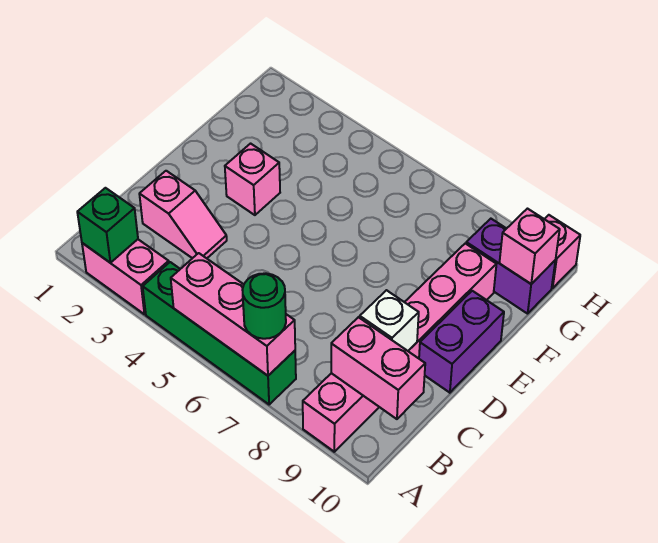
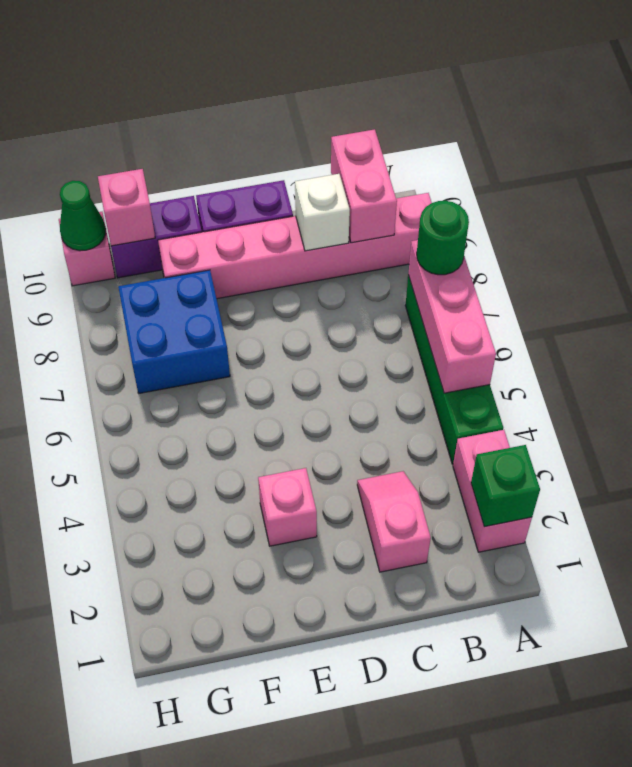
none -> blue 2x2 brick [118,270,230,393]
purple 1x2 brick [466,219,555,314] -> purple 1x2 brick turned to [111,196,202,278]
none -> green 1x1 cone [60,181,106,251]

